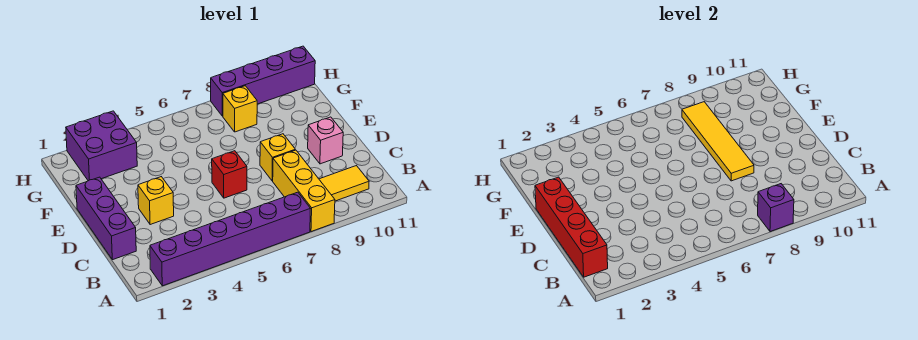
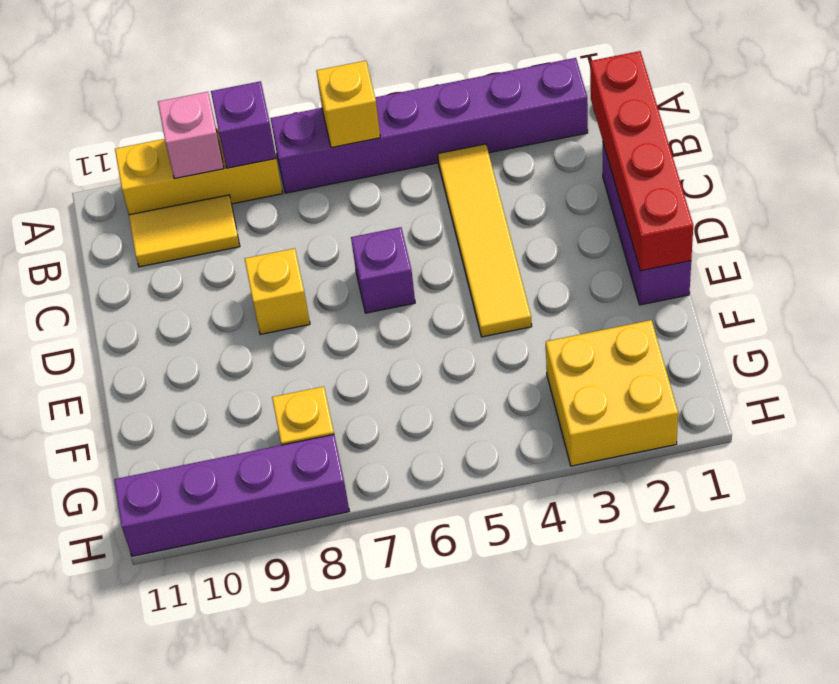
yellow 1x3 brick [273,150,335,232] -> yellow 1x3 brick turned to [115,128,283,215]
yellow 1x1 brick [138,177,174,225] -> yellow 1x1 brick moved to [316,61,380,148]
red 1x1 brick [212,151,247,198] -> purple 1x1 brick [351,227,415,313]
yellow 1x4 tile [682,102,754,181] -> yellow 1x4 tile moved to [438,144,532,337]
pink 1x1 brick [308,117,343,164] -> pink 1x1 brick moved to [158,92,224,179]
purple 2x2 brick [66,111,137,181] -> yellow 2x2 brick [546,320,678,466]

